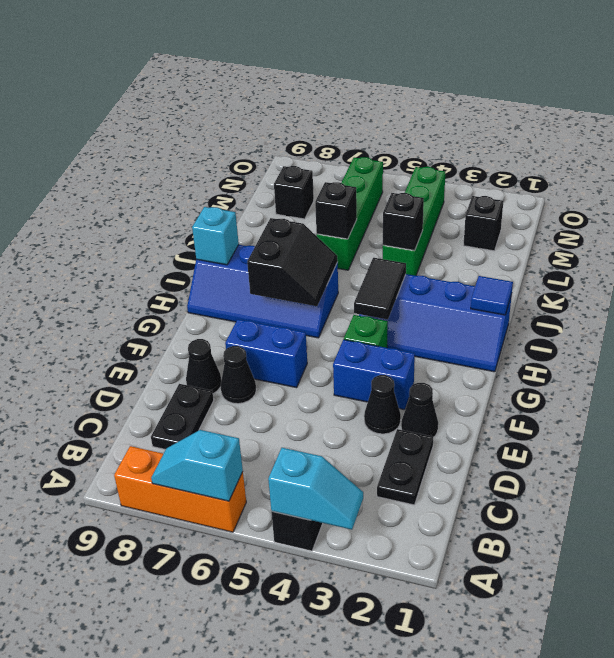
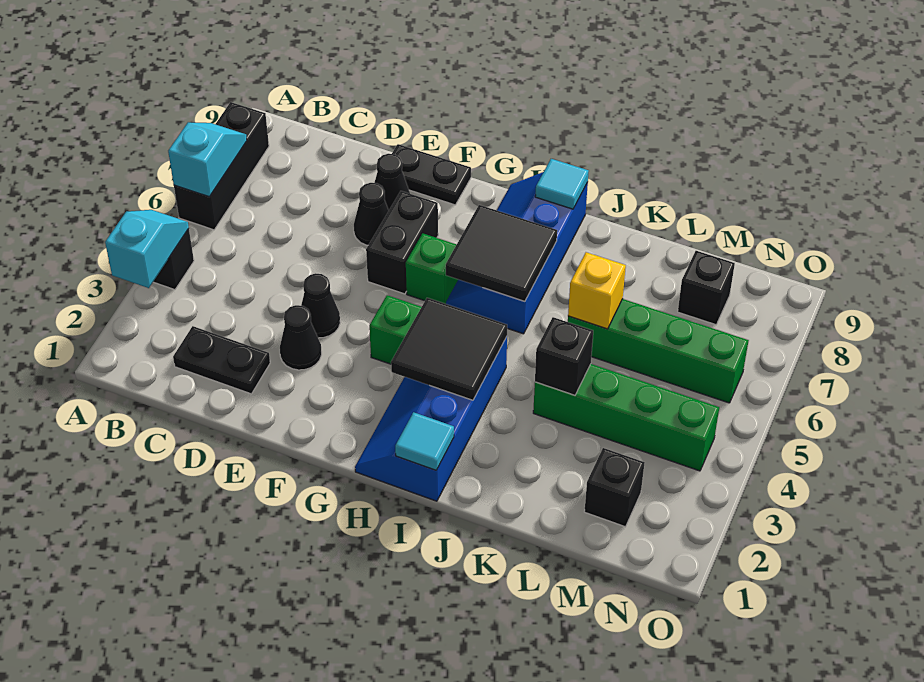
cyan 1x2 slope [268,448,363,530] -> cyan 1x2 slope turned to [105,210,189,288]
orange 1x3 brick [114,446,246,532] -> black 1x3 brick [174,102,269,230]
black 1x2 plate [151,384,214,450] -> black 1x2 plate moved to [392,144,471,205]
black 1x1 cone [401,383,438,437] -> black 1x1 cone moved to [301,273,340,338]
blue 1x2 brick [333,340,415,410] -> none
blue 1x2 brick [225,319,307,388] -> black 1x2 brick [366,191,438,294]
none -> green 1x1 brick [406,233,458,304]
black 1x2 tile [354,258,406,319] -> black 2x2 tile [391,298,507,400]
black 2x2 slope [247,218,338,306] -> black 2x2 tile [446,205,557,302]
blue 1x1 tile [471,276,513,315] -> cyan 1x1 tile [395,412,454,470]
cyan 1x1 brick [192,207,239,265] -> cyan 1x1 tile [535,159,589,209]
black 1x1 brick [315,182,357,239] -> yellow 1x1 brick [568,252,626,329]

